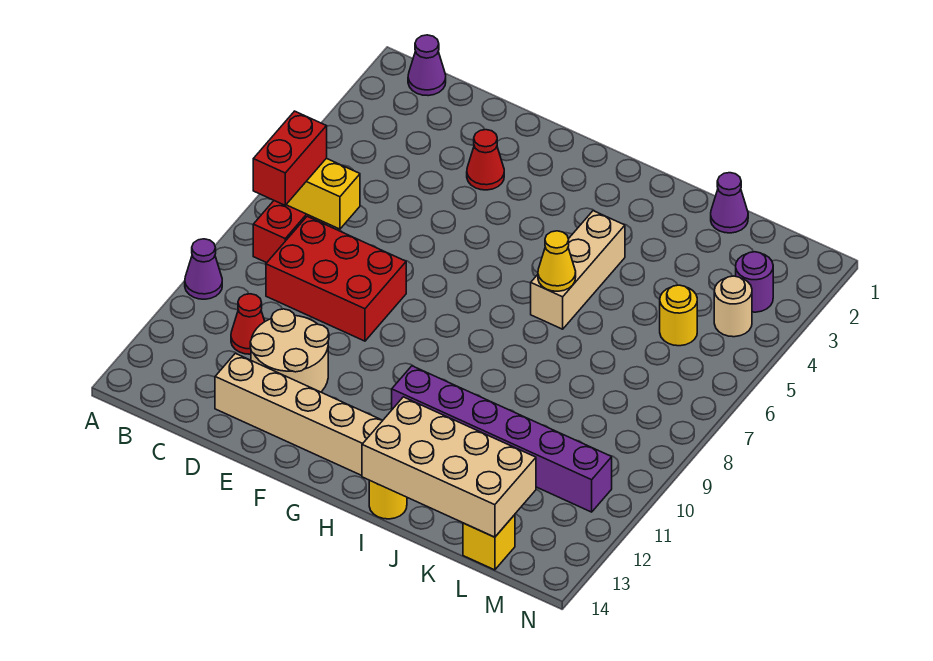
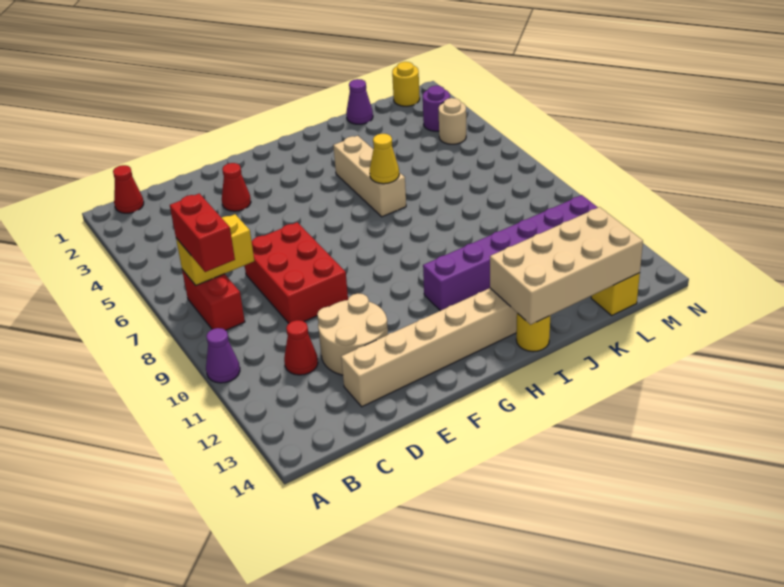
purple 1x1 cone [408,35,446,96] -> red 1x1 cone [113,165,144,213]
red 2x3 brick [266,216,406,341] -> red 2x3 brick turned to [245,222,348,323]
yellow 1x1 round brick [660,285,697,346] -> yellow 1x1 round brick moved to [392,62,420,106]

